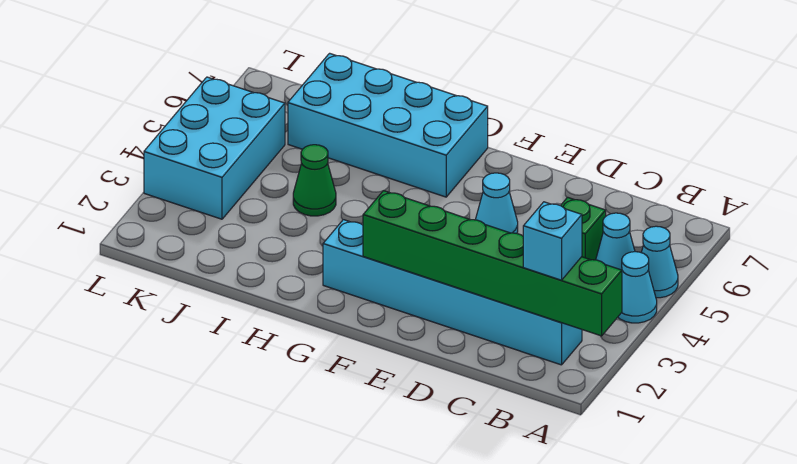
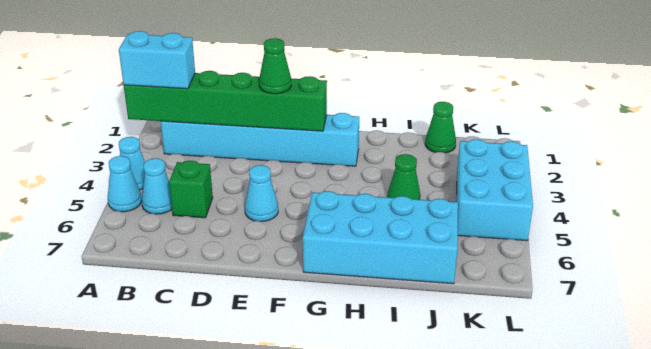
cyan 1x1 brick [523,202,582,280] -> cyan 1x2 brick [119,31,195,89]
none -> green 1x1 cone [259,38,291,94]
none -> green 1x1 cone [425,102,456,153]

